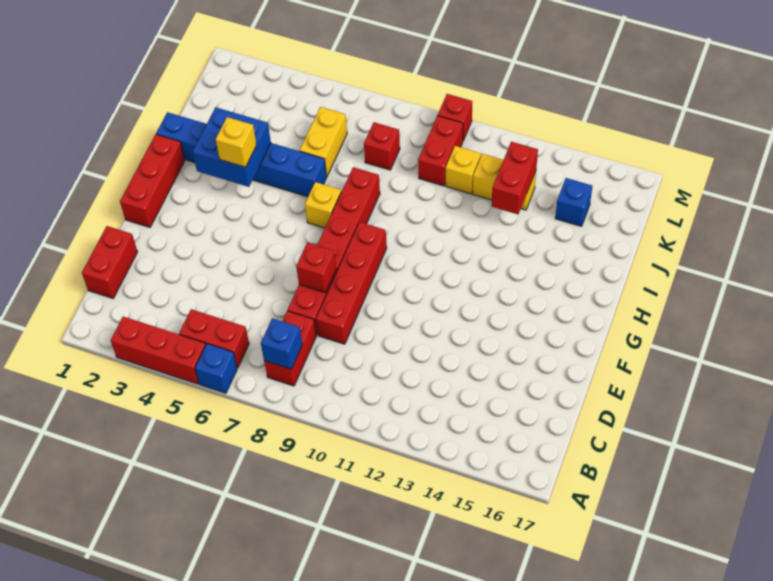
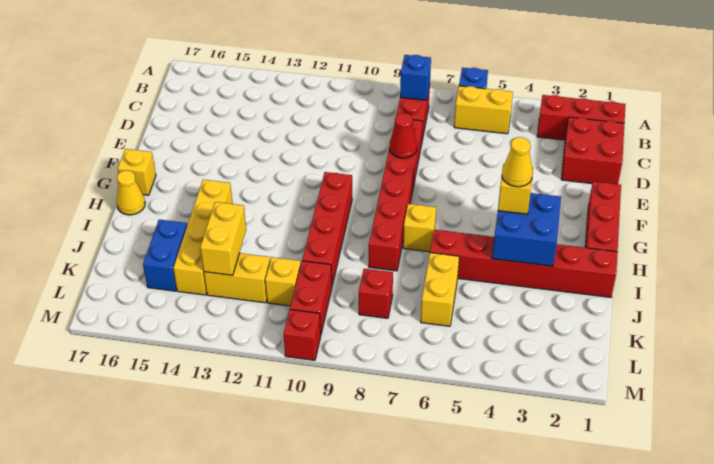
red 1x3 brick [111,317,206,384] -> red 1x3 brick moved to [537,95,626,140]
red 1x2 brick [179,309,249,368] -> yellow 1x2 brick [454,86,513,134]
red 1x2 brick [82,226,137,298] -> red 2x2 brick [561,117,624,184]
red 1x4 brick [316,222,387,344] -> red 1x4 brick moved to [302,172,352,285]
red 1x1 brick [296,243,336,293] -> red 1x1 cone [389,113,417,158]
none -> yellow 1x1 brick [118,149,156,195]
none -> yellow 1x1 cone [502,137,533,187]
none -> yellow 1x4 brick [173,180,233,295]
none -> yellow 1x1 cone [117,170,145,215]
blue 1x6 brick [156,112,327,197] -> red 1x6 brick [430,230,618,297]
red 1x2 brick [492,142,538,214] -> yellow 1x2 brick [200,202,246,275]
blue 1x1 brick [555,178,592,226] -> blue 1x2 brick [143,220,187,291]

